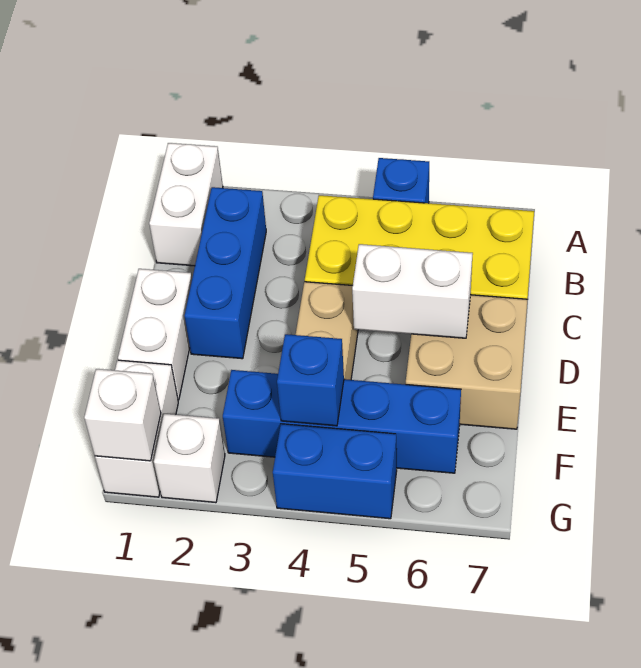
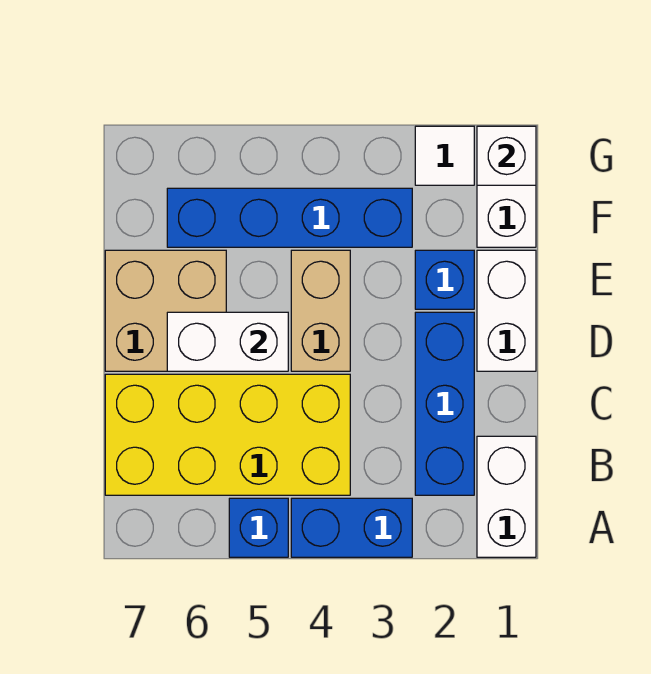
blue 1x1 brick [277,334,344,426] -> blue 1x1 brick moved to [415,250,474,309]
white 1x1 brick [154,414,225,503] -> white 1x1 tile [415,126,474,185]
blue 1x2 brick [273,424,397,519] -> blue 1x2 brick moved to [291,498,412,557]

